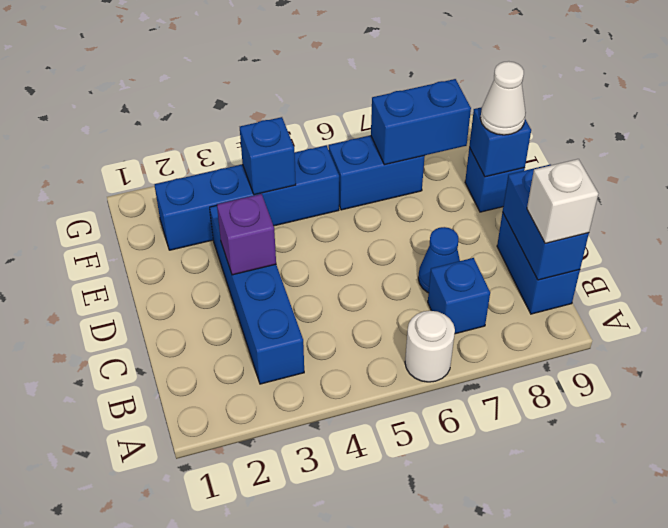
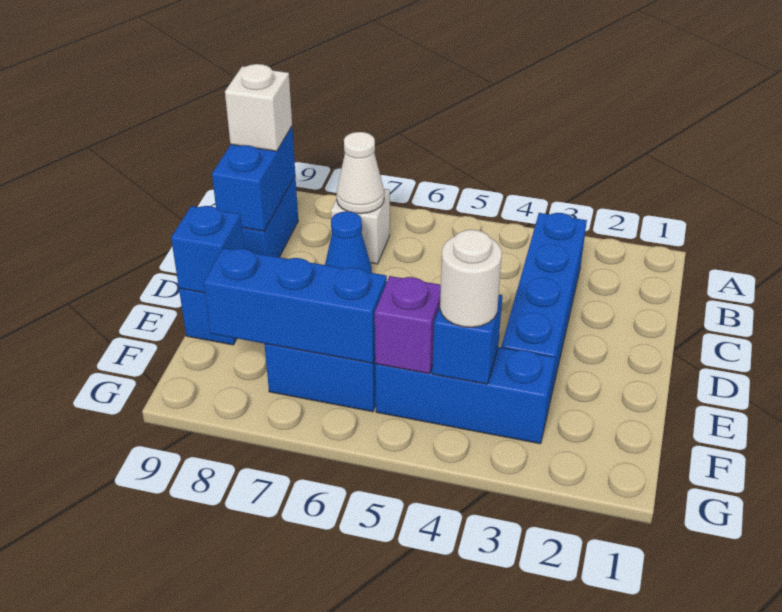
white 1x1 round brick [405,311,455,382] -> white 1x1 round brick moved to [440,230,502,327]
blue 1x1 brick [428,258,490,334] -> white 1x1 brick [331,189,390,264]
purple 1x1 brick [217,194,276,275] -> purple 1x1 brick moved to [375,276,441,374]
white 1x1 cone [480,61,526,135] -> white 1x1 cone moved to [336,132,384,214]
blue 1x4 brick [155,146,339,250] -> blue 1x3 brick [375,347,555,444]
blue 1x2 brick [371,79,471,165] -> blue 1x3 brick [203,248,387,363]

